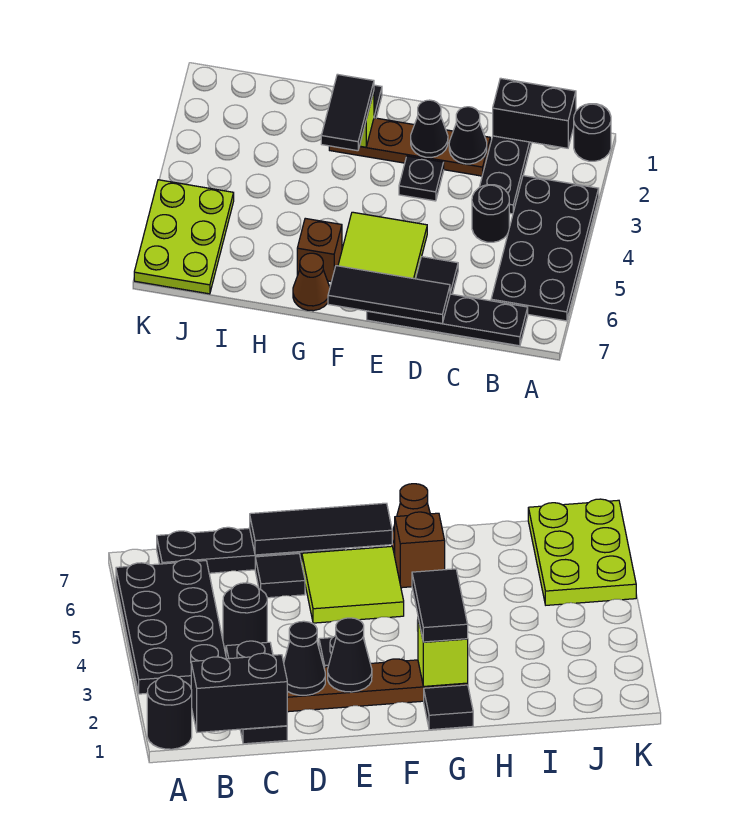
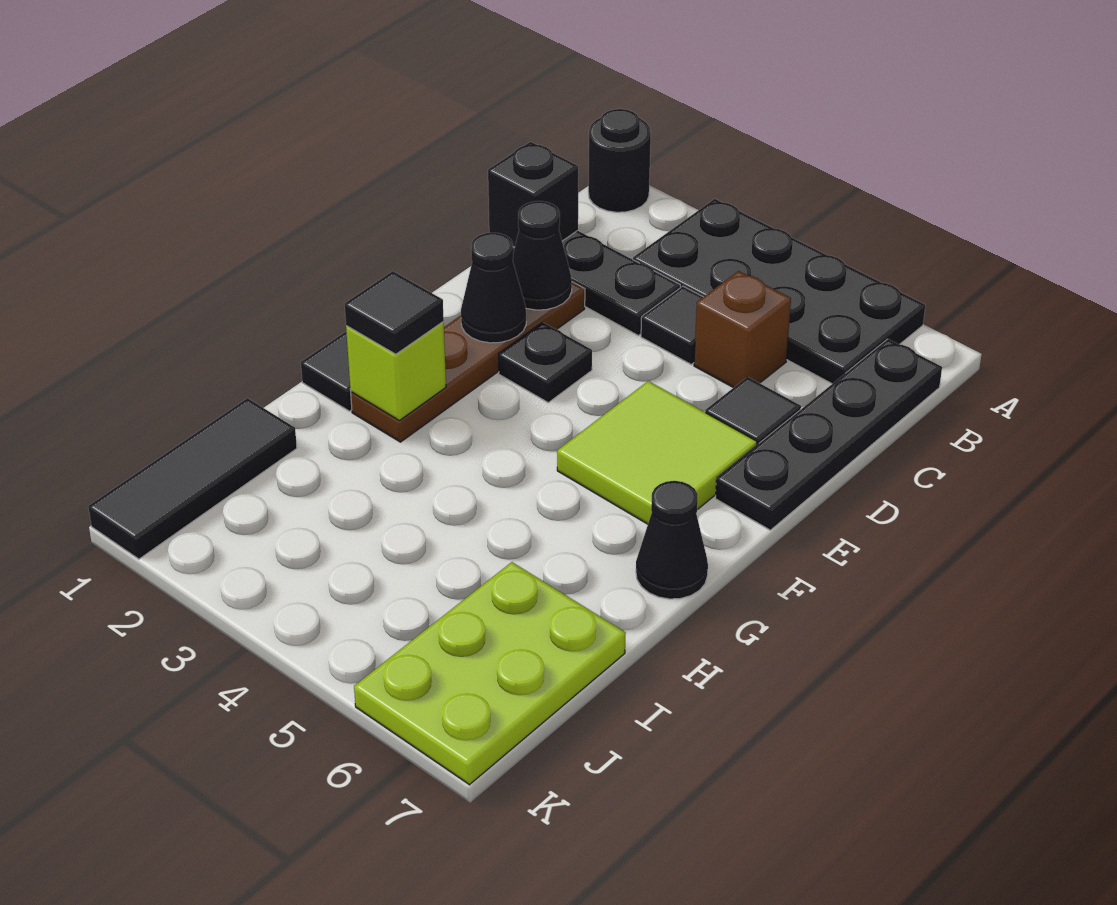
black 1x2 brick [493,78,576,148] -> black 1x1 brick [488,142,578,247]
black 1x1 round brick [472,185,509,242] -> black 1x1 tile [641,286,703,364]
black 1x3 tile [328,266,450,324] -> black 1x3 tile moved to [88,398,297,559]
black 1x2 tile [321,74,374,151] -> black 1x1 tile [345,271,444,354]
brown 1x1 brick [297,218,342,282] -> brown 1x1 brick moved to [694,271,791,388]
brown 1x1 cone [293,253,330,311] -> black 1x1 cone [636,481,708,599]
lime 2x3 plate [134,180,234,294] -> lime 2x3 plate turned to [354,562,626,785]

